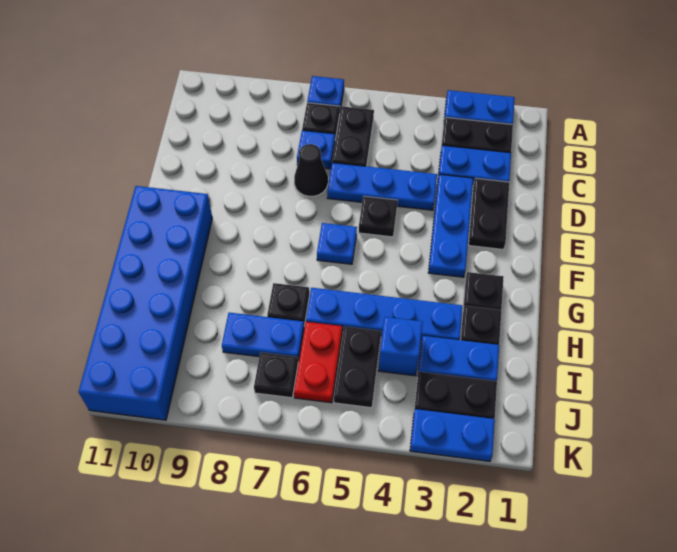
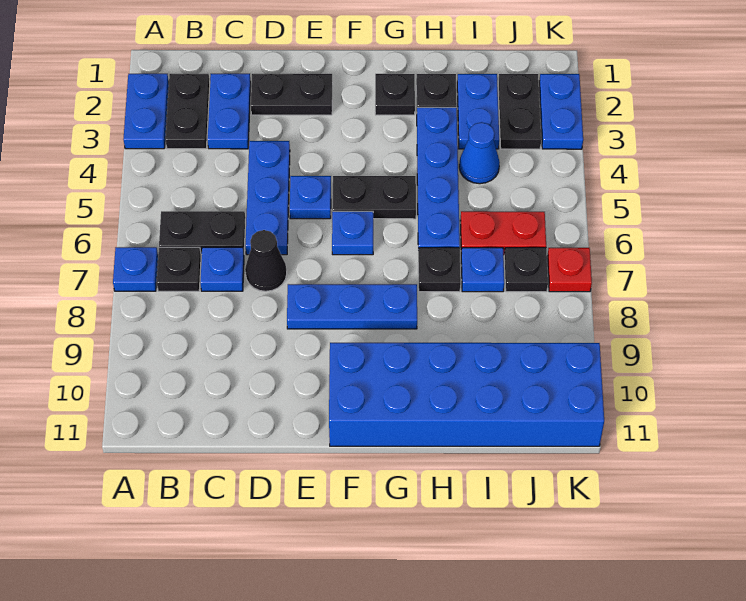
blue 1x3 plate [428,174,473,277] -> blue 1x3 plate moved to [287,284,417,329]
black 1x1 plate [359,196,398,237] -> blue 1x1 plate [290,176,331,219]
blue 1x1 brick [378,317,423,376] -> blue 1x1 cone [459,122,500,184]
black 1x2 plate [334,326,381,408] -> black 1x2 plate moved to [332,176,416,219]
blue 1x2 plate [222,313,304,361] -> blue 1x1 plate [461,248,504,292]
none -> red 1x1 plate [547,248,592,292]

